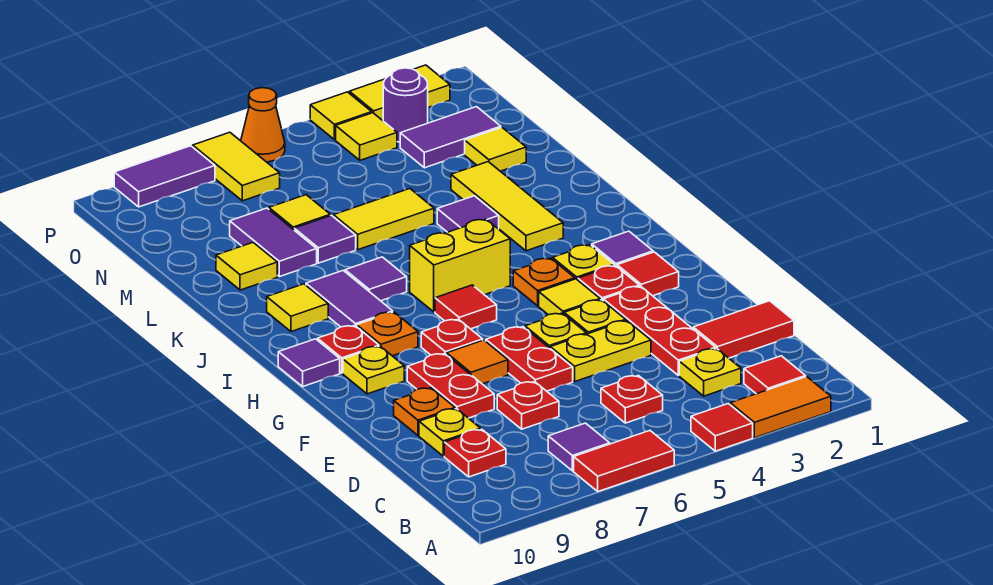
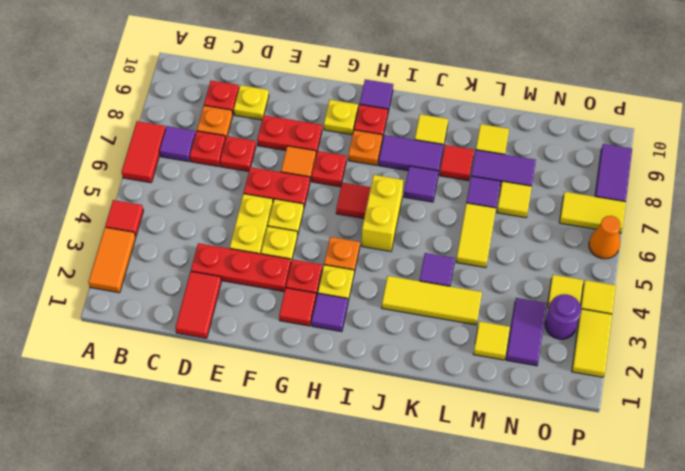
red 1x1 tile [744,356,806,394] -> red 1x1 tile moved to [440,145,474,181]
yellow 1x1 plate [679,349,741,396] -> none
red 1x1 plate [601,375,663,423] -> red 1x1 plate moved to [190,131,226,167]
orange 1x1 plate [394,388,455,435] -> orange 1x1 plate moved to [197,106,233,139]
yellow 1x1 tile [539,279,600,315] -> none

